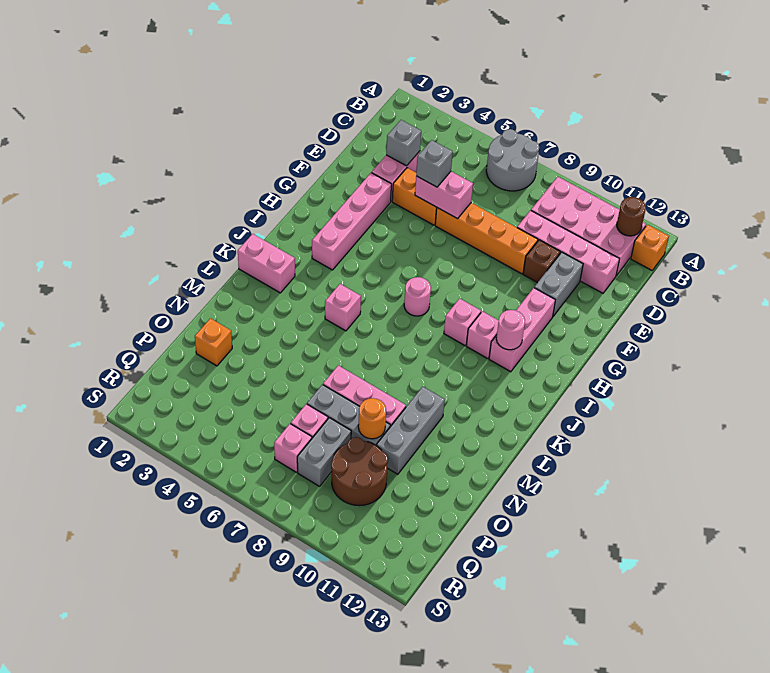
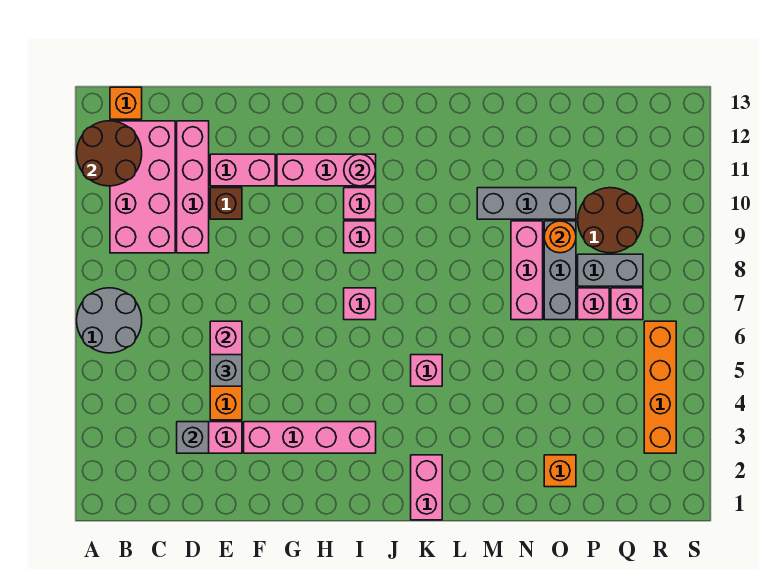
brown 1x1 round brick [617,197,646,236] -> brown 2x2 round brick [77,121,142,186]
orange 1x4 brick [435,203,538,274] -> orange 1x4 brick moved to [644,321,676,453]
grey 1x2 brick [534,252,583,316] -> pink 1x2 brick [210,154,275,186]
pink 1x1 round brick [404,277,431,316] -> pink 1x1 brick [344,288,376,320]

